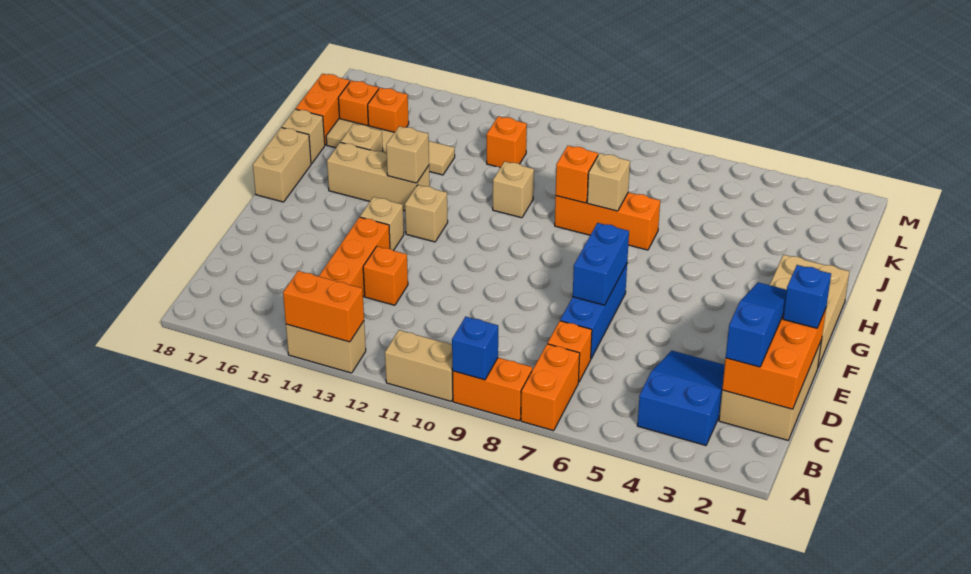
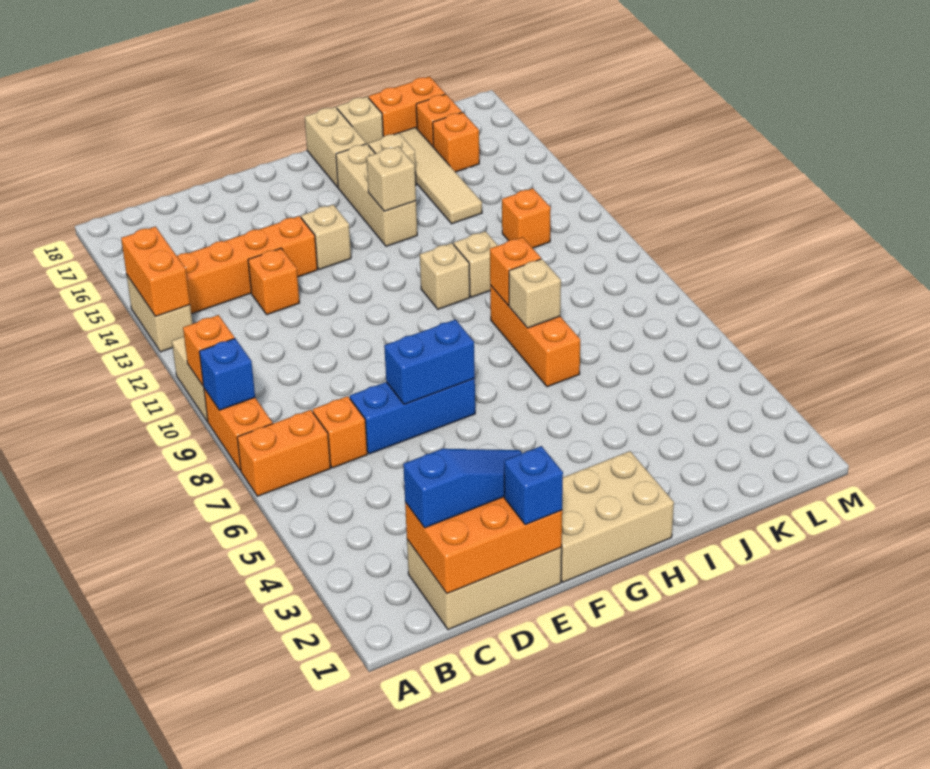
none -> orange 1x1 brick [183,315,235,386]
blue 2x3 slope [637,351,725,445] -> none
tan 1x1 brick [405,185,448,242] -> tan 1x1 brick moved to [420,243,470,309]
tan 1x2 brick [253,127,311,202] -> tan 1x2 brick turned to [305,107,366,187]

